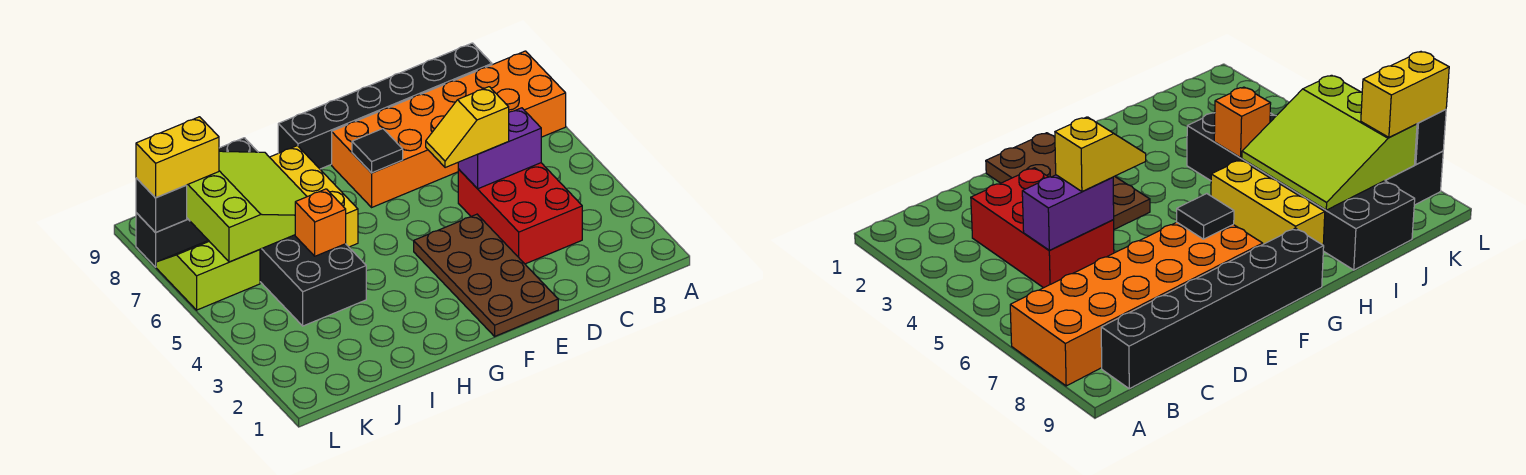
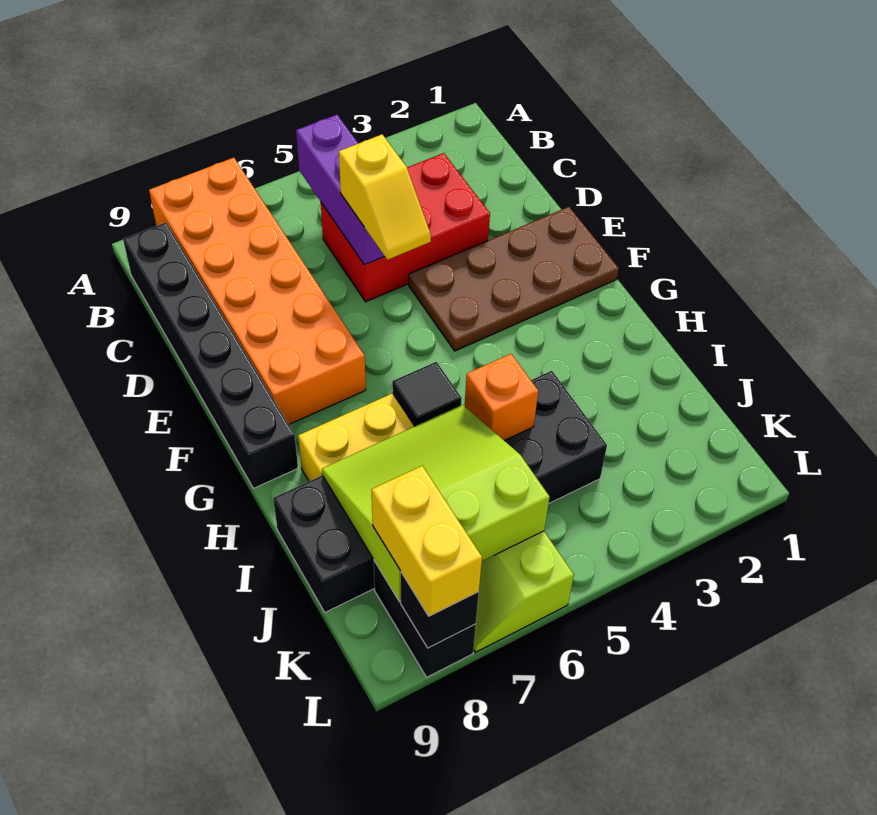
purple 1x2 brick [458,108,541,189] -> purple 1x3 brick [296,115,385,265]
black 1x1 tile [352,129,403,173] -> black 1x1 tile moved to [392,362,462,426]

